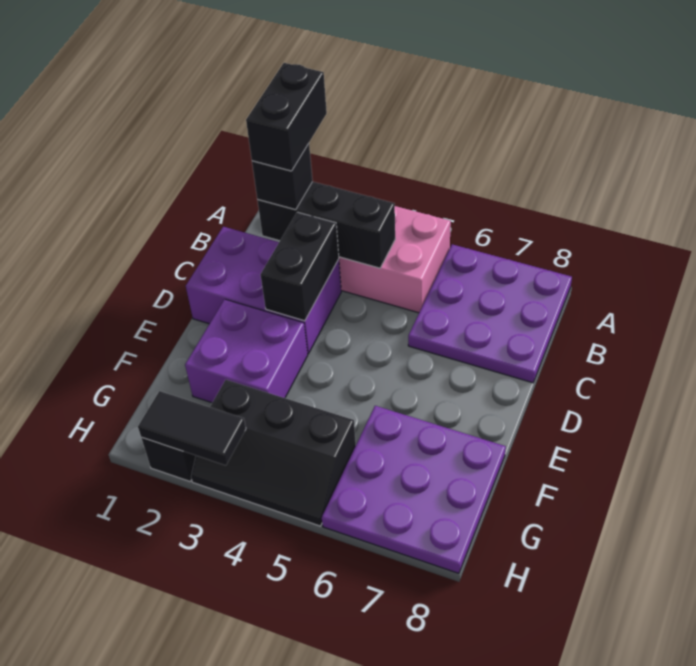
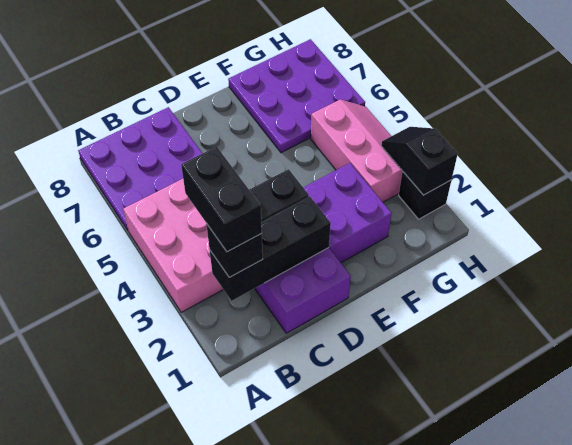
black 1x2 brick [246,63,327,171] -> black 1x2 brick turned to [181,147,262,252]
black 1x3 brick [257,182,395,268] -> black 1x3 brick turned to [210,196,331,301]
black 2x3 slope [191,380,356,526] -> pink 2x3 slope [311,100,402,202]
black 1x2 tile [138,391,246,465] -> black 1x2 slope [381,127,458,195]

